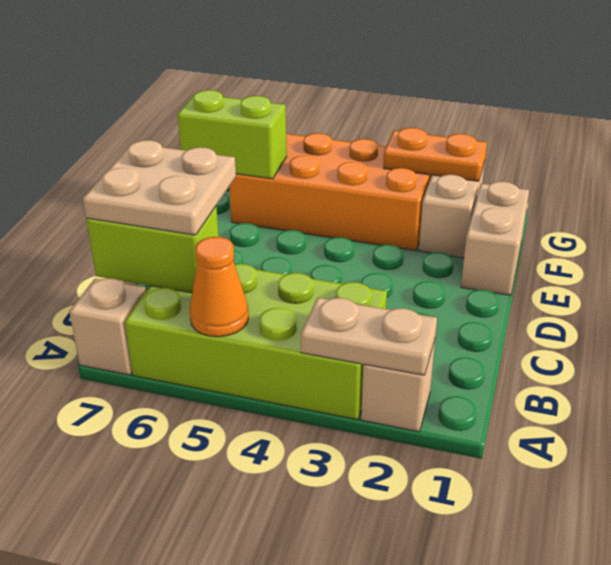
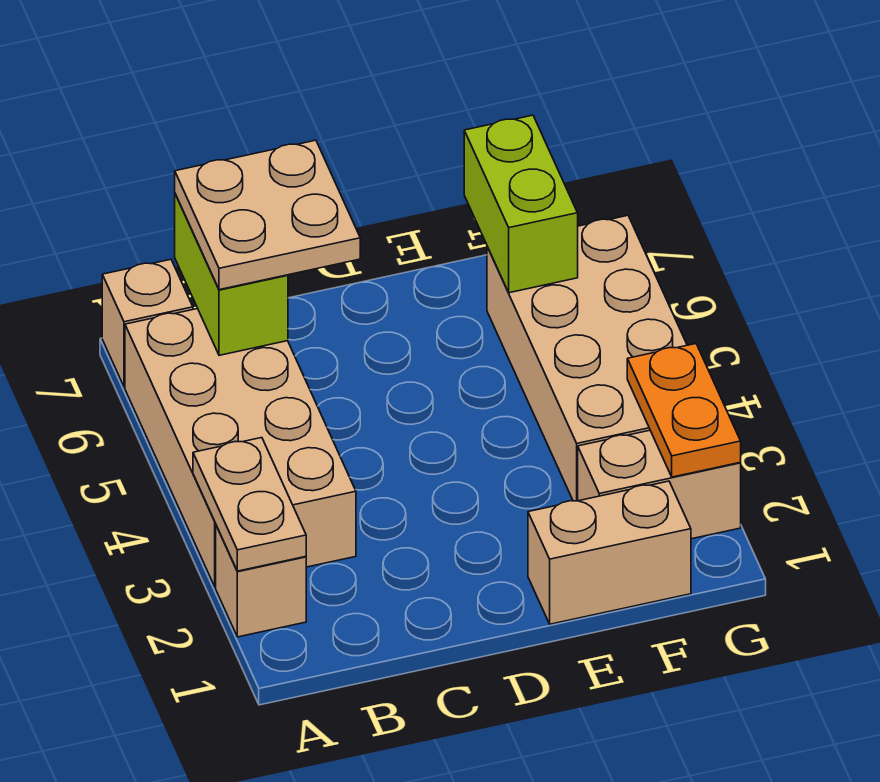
lime 2x4 brick [125,264,387,420] -> tan 2x4 brick [125,309,356,587]
orange 1x1 cone [190,237,249,337] -> none
orange 2x4 brick [229,133,432,251] -> tan 2x4 brick [487,215,687,501]

